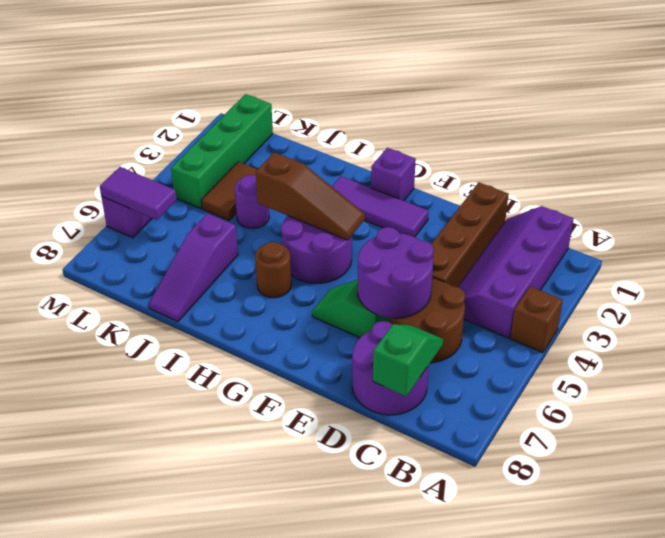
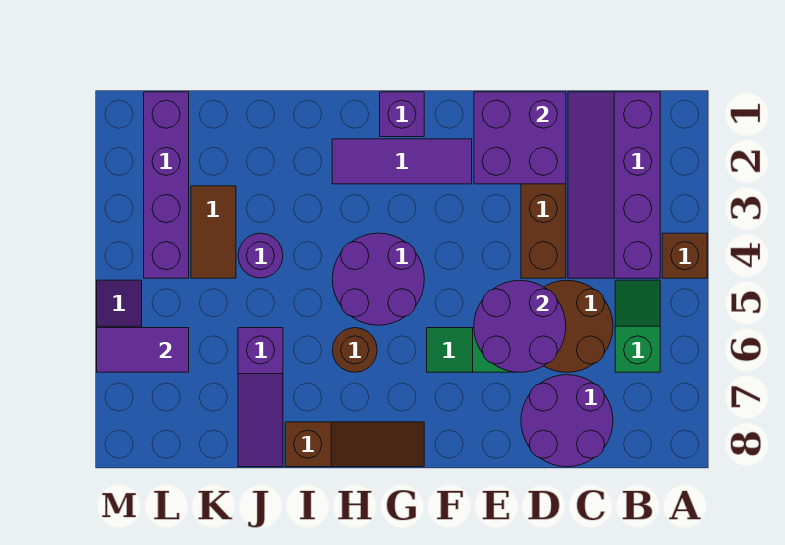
green 1x2 slope [373,324,443,396] -> green 1x2 slope moved to [615,280,660,372]
none -> purple 2x2 brick [474,92,566,184]
brown 1x3 slope [256,152,365,240] -> brown 1x3 slope moved to [285,422,424,467]
green 1x4 brick [171,94,273,209] -> purple 1x4 brick [144,92,189,278]

